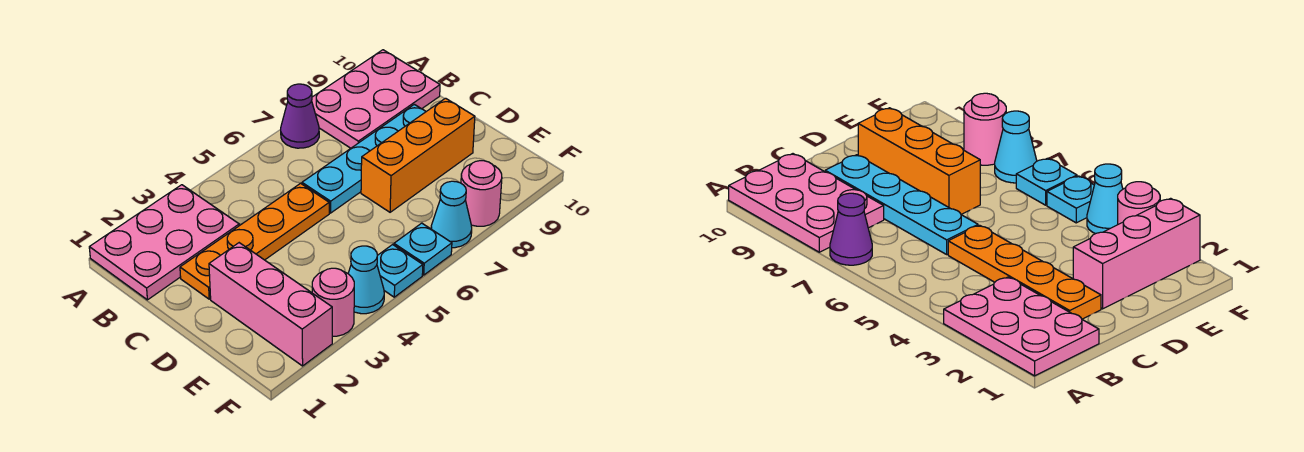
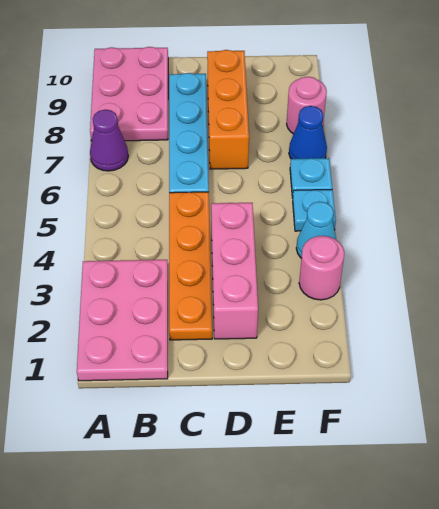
pink 1x3 brick [209,243,332,366] -> pink 1x3 brick turned to [211,203,258,339]
cyan 1x1 cone [431,181,472,248] -> blue 1x1 cone [289,106,327,159]

